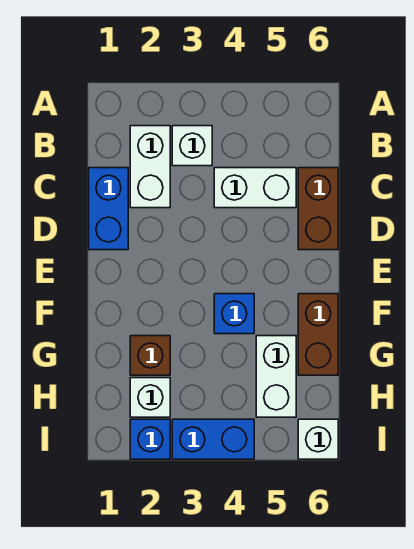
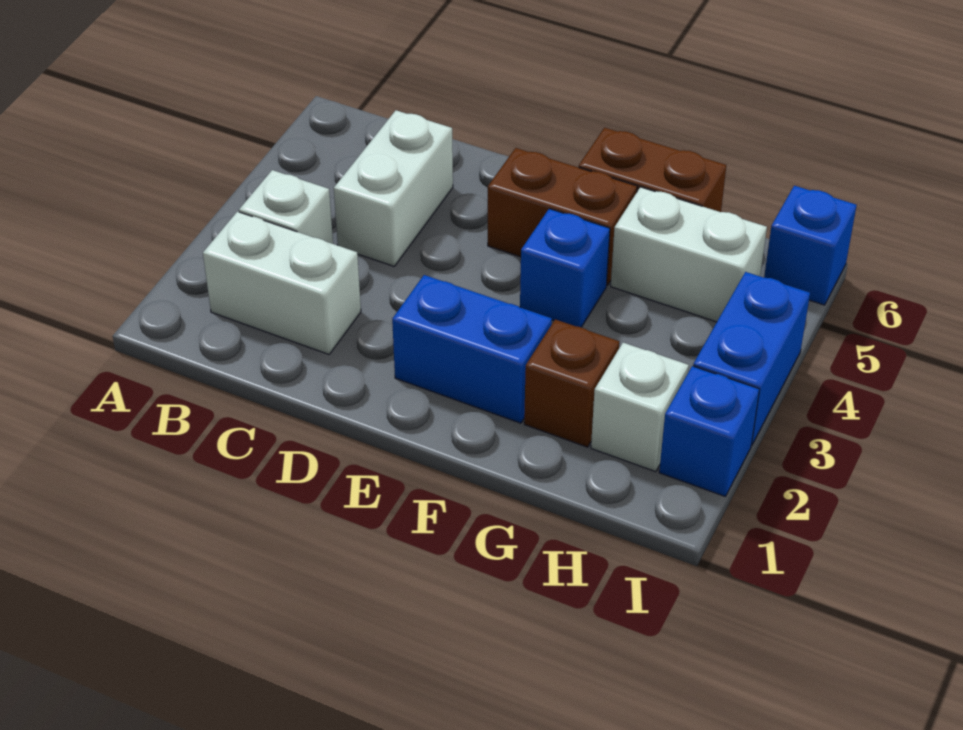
blue 1x2 brick [89,168,128,250] -> blue 1x2 brick moved to [392,275,552,423]
brown 1x2 brick [298,168,338,250] -> brown 1x2 brick moved to [488,148,637,286]
white 1x1 brick [298,419,338,459] -> blue 1x1 brick [764,186,857,305]

